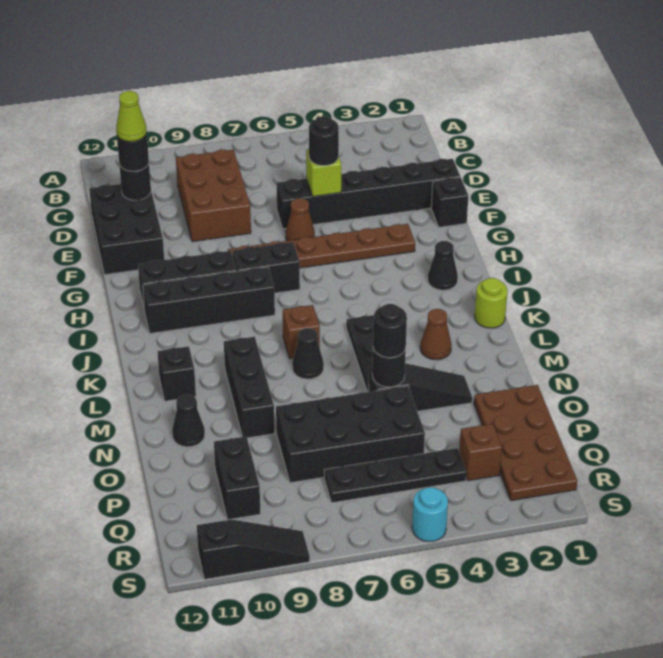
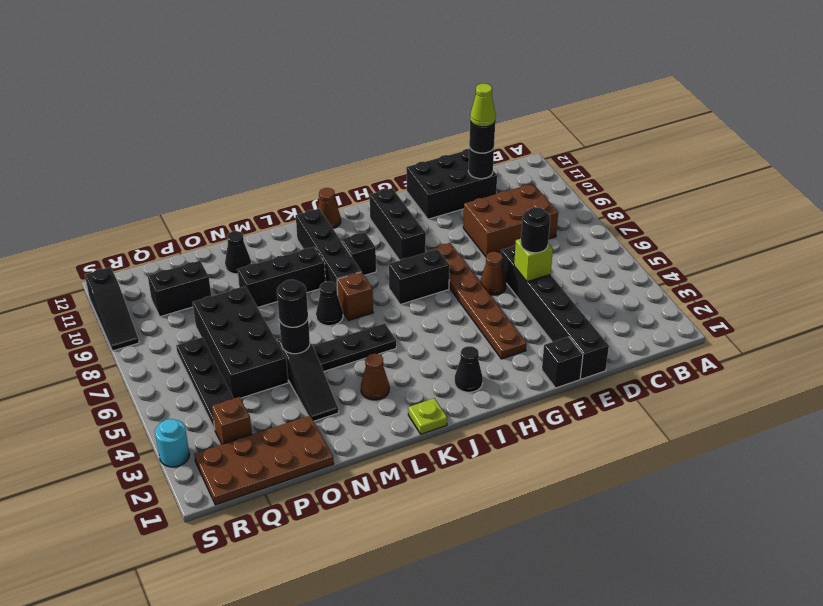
black 1x2 brick [233,242,300,293] -> black 1x2 brick turned to [389,249,450,305]
black 1x4 brick [143,267,275,334] -> black 1x4 brick moved to [296,209,361,295]
none -> brown 1x1 cone [318,188,341,229]
lime 1x1 round brick [475,278,508,328] -> lime 1x1 plate [408,398,447,434]
black 1x1 brick [157,346,196,401] -> black 1x1 brick moved to [341,232,376,275]
cyan 1x1 round brick [412,487,448,542] -> cyan 1x1 round brick moved to [155,419,190,467]

